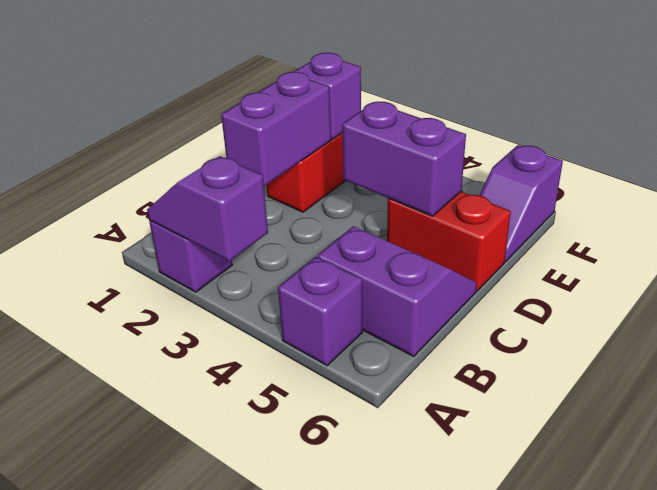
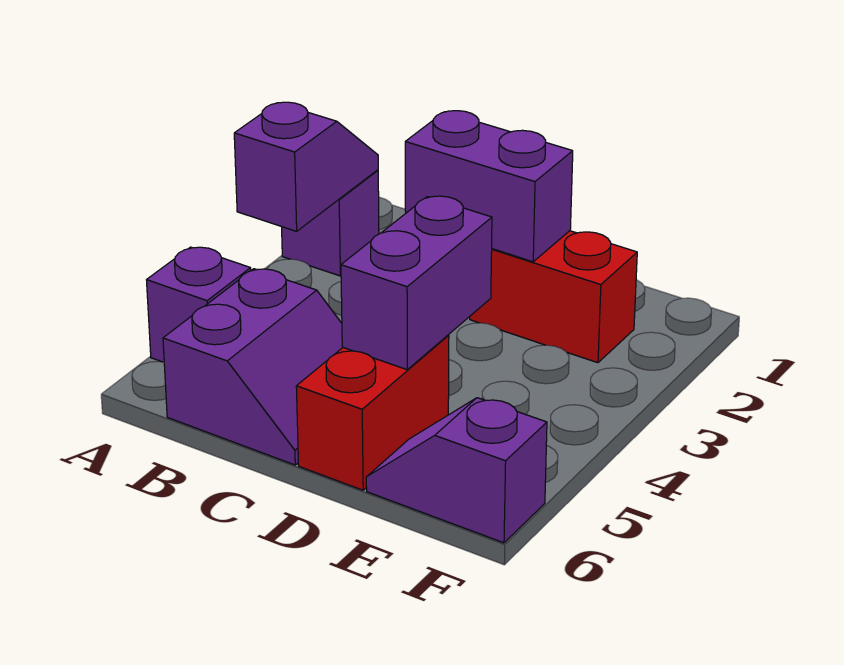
purple 1x1 brick [294,53,361,139] -> none

